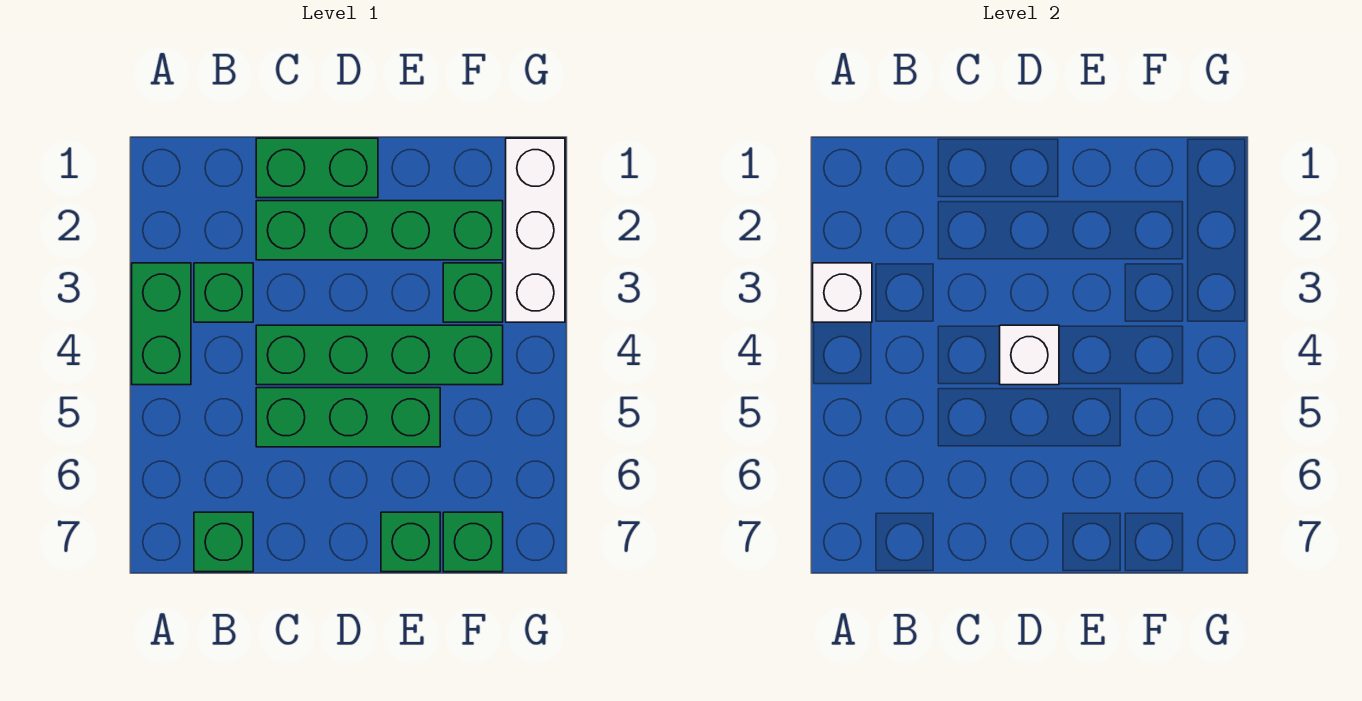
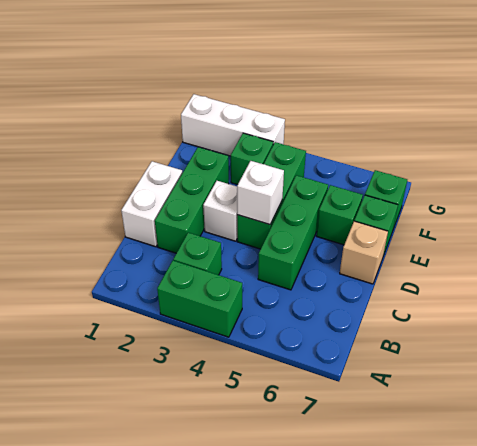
white 1x1 brick [813,263,872,322] -> white 1x1 brick moved to [203,181,237,241]
green 1x1 brick [194,512,253,572] -> green 1x1 brick moved to [316,185,363,245]
green 1x2 brick [256,138,378,198] -> white 1x2 brick [121,161,182,247]
green 1x4 brick [256,201,503,260] -> green 1x3 brick [155,147,229,253]
green 1x4 brick [256,325,503,385] -> green 1x3 brick [237,142,306,249]
none -> tan 1x1 brick [340,221,388,284]

